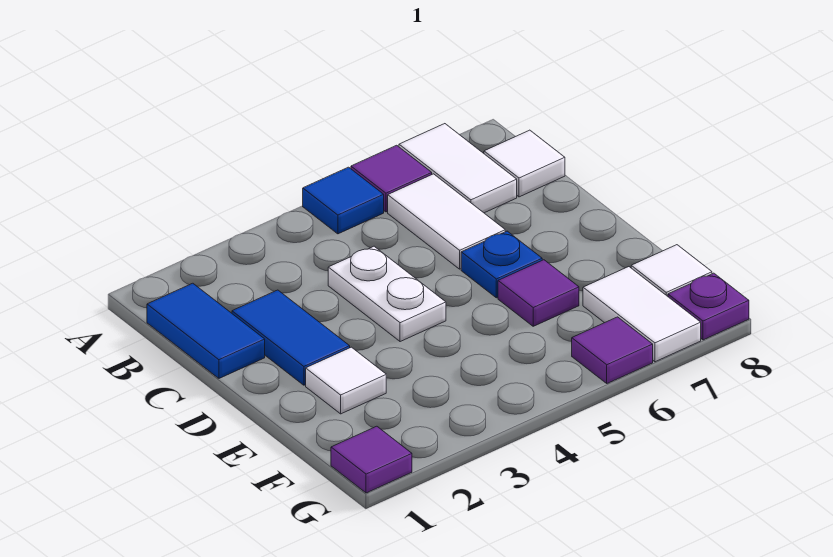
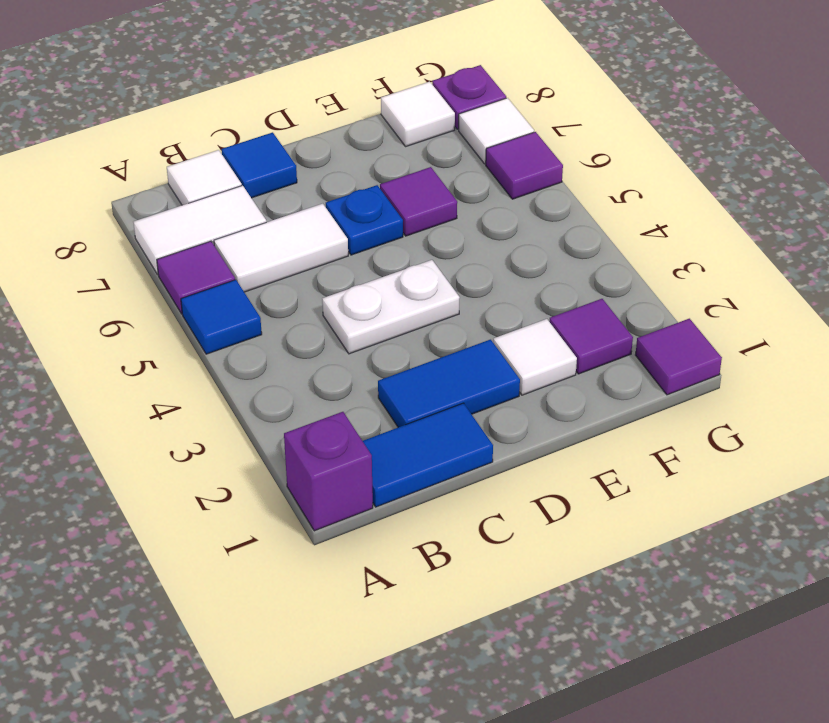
none -> purple 1x1 brick [284,412,373,531]
none -> blue 1x1 tile [221,132,297,198]
none -> purple 1x1 tile [549,299,633,374]
white 1x2 tile [583,267,701,362] -> white 1x1 tile [459,98,534,164]

